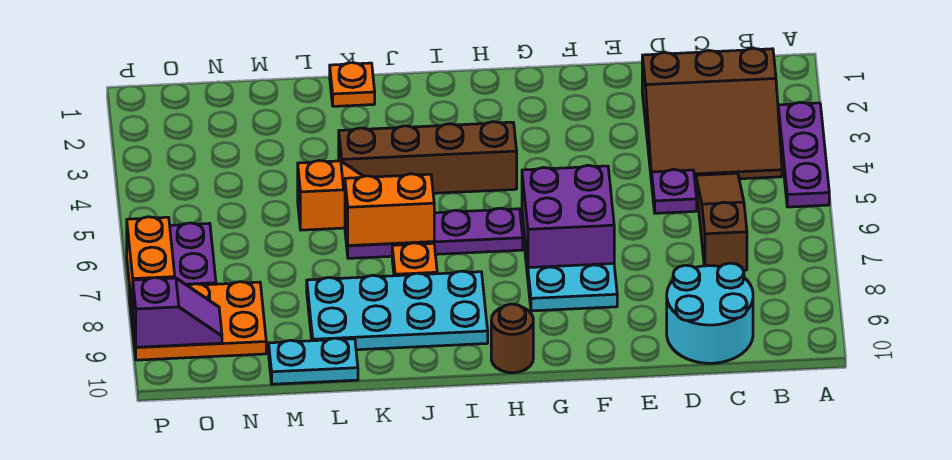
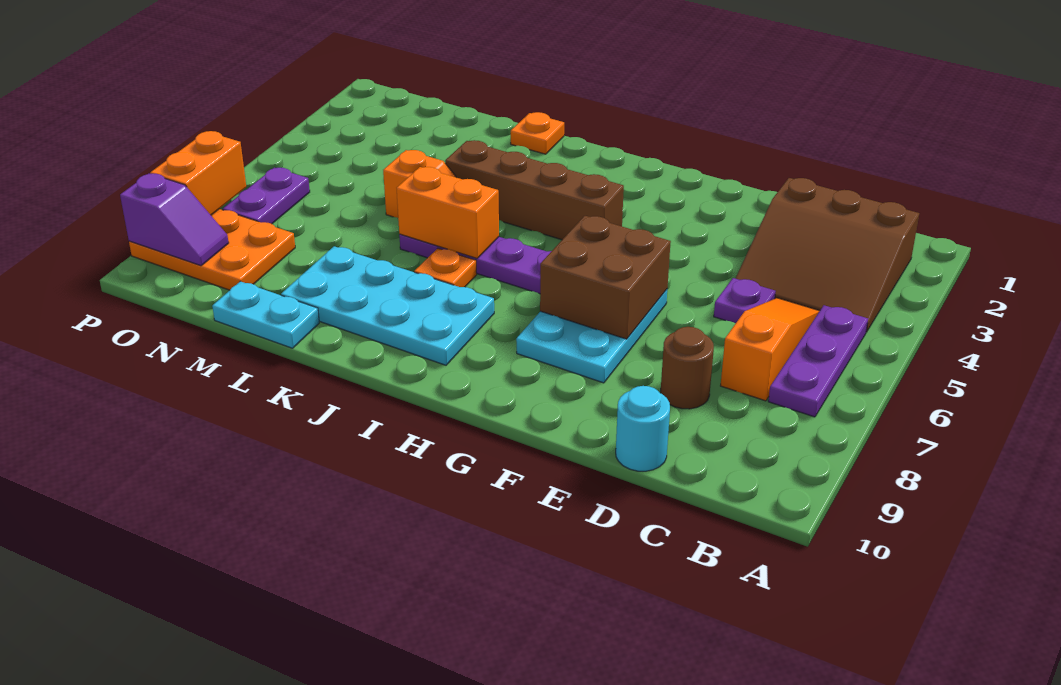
purple 1x3 plate [778,102,829,207] -> purple 1x3 plate moved to [768,305,868,417]
brown 1x3 slope [696,173,747,270] -> orange 1x3 slope [721,298,819,401]
cyan 2x2 round brick [667,263,753,363] -> cyan 1x1 round brick [616,386,670,471]
purple 2x2 brick [522,165,614,268] -> brown 2x2 brick [540,216,671,339]
brown 1x1 round brick [491,304,533,373] -> brown 1x1 round brick moved to [661,327,714,409]

